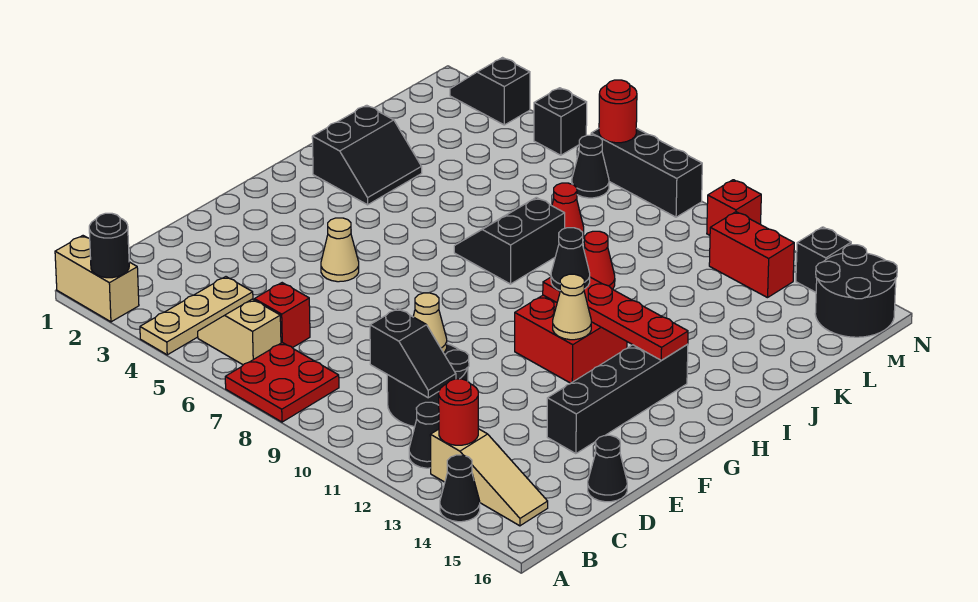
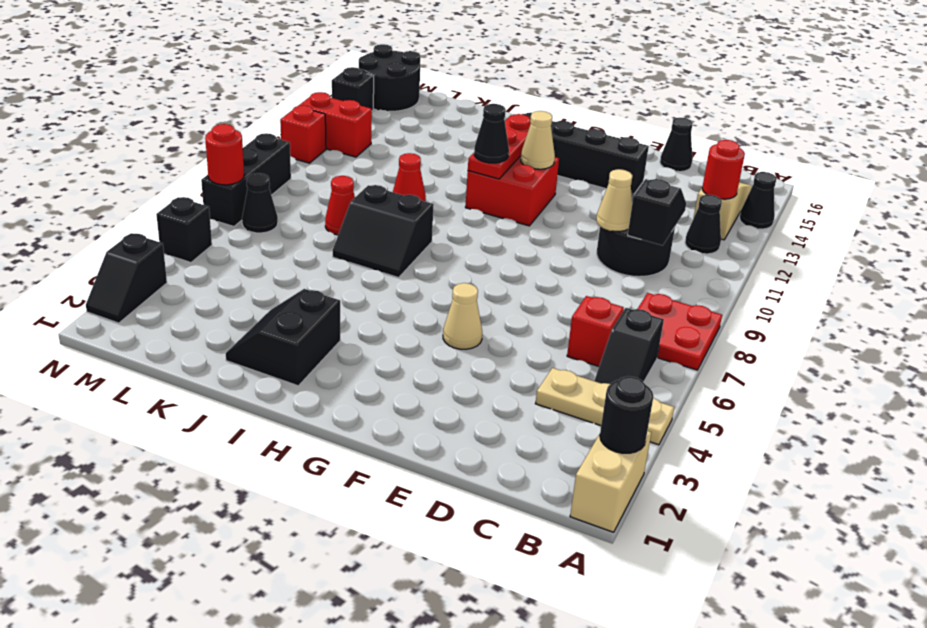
tan 1x2 slope [198,299,281,365] -> black 1x2 slope [594,308,664,384]
red 1x4 plate [543,277,688,360] -> red 1x3 plate [468,114,530,179]
black 2x2 slope [312,105,422,205] -> black 2x2 slope turned to [226,289,341,386]
red 1x2 brick [709,212,794,298] -> red 1x2 brick turned to [299,92,372,157]

